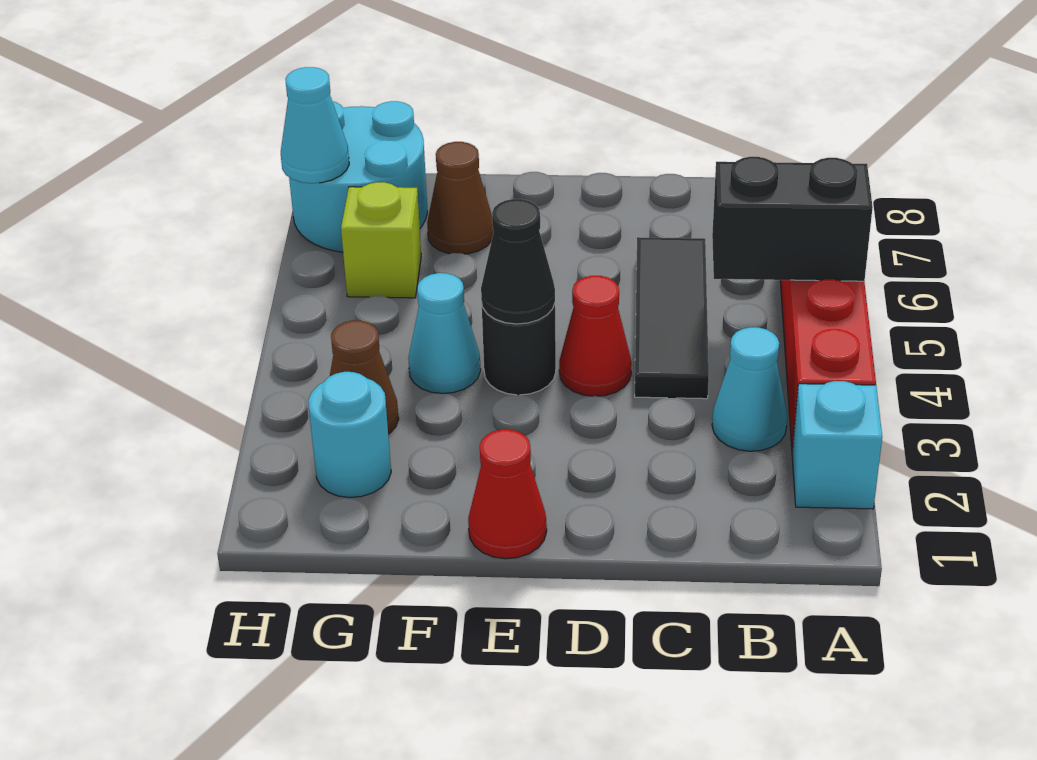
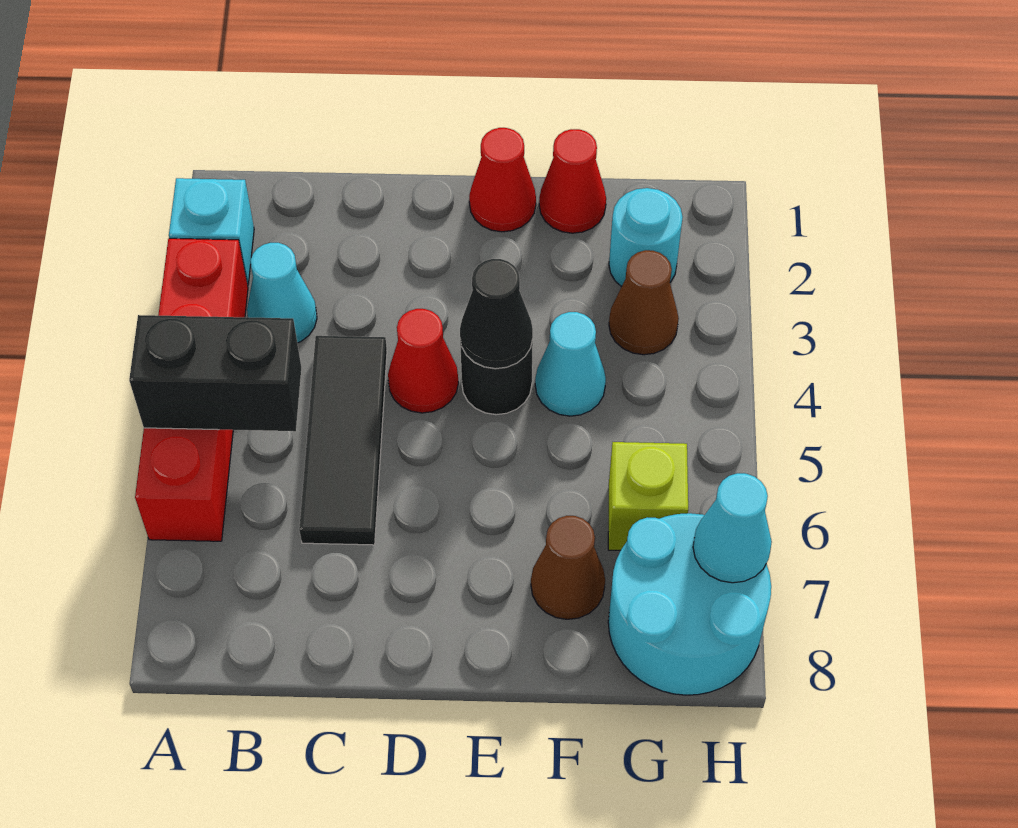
none -> red 1x1 cone [539,129,606,233]

